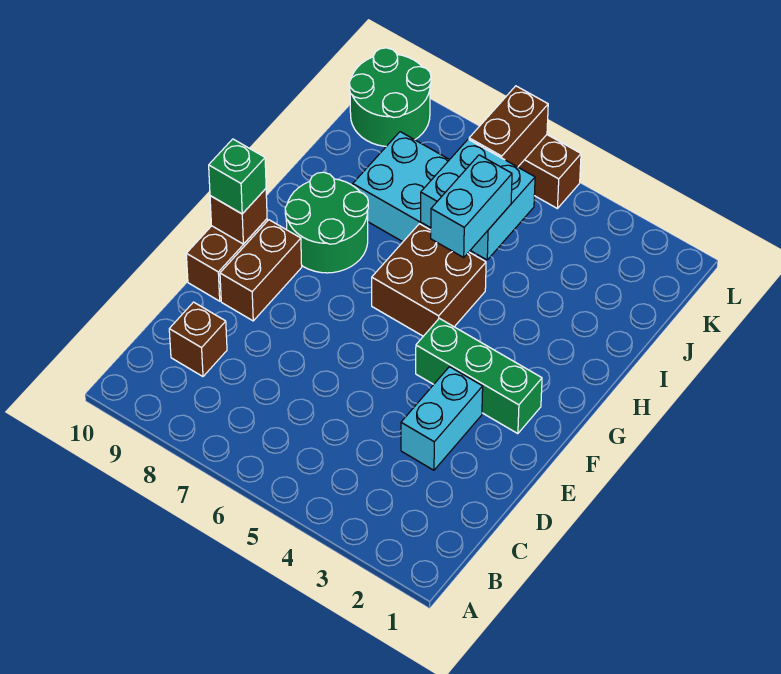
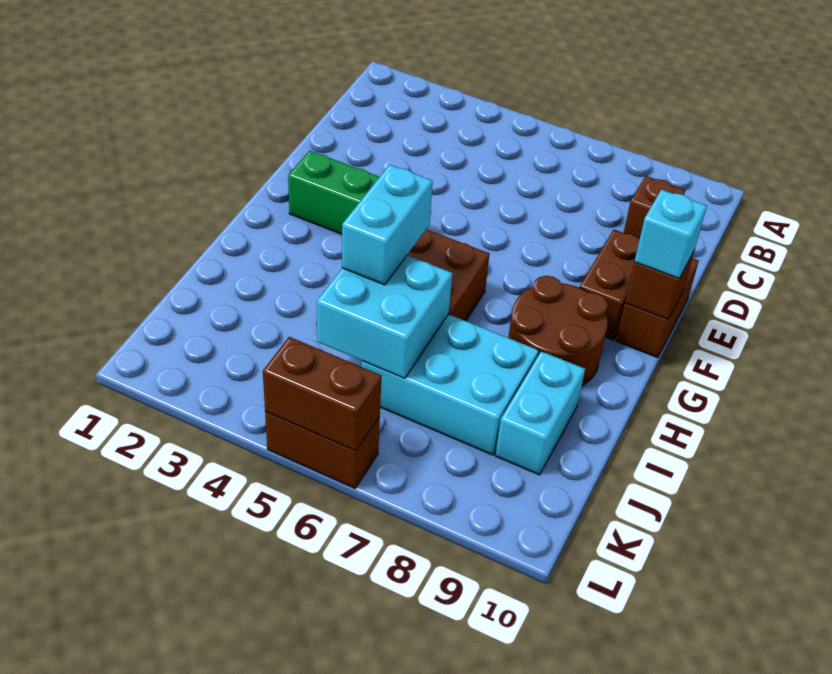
cyan 1x2 brick [401,367,483,470] -> cyan 1x2 brick moved to [495,351,585,475]
green 1x1 brick [209,139,266,214] -> cyan 1x1 brick [634,190,707,278]
green 2x2 round brick [285,172,368,273] -> brown 2x2 round brick [508,276,608,386]
brown 1x2 brick [469,86,548,167] -> brown 1x2 brick turned to [263,337,382,451]
green 2x2 round brick [349,48,431,146] -> none

